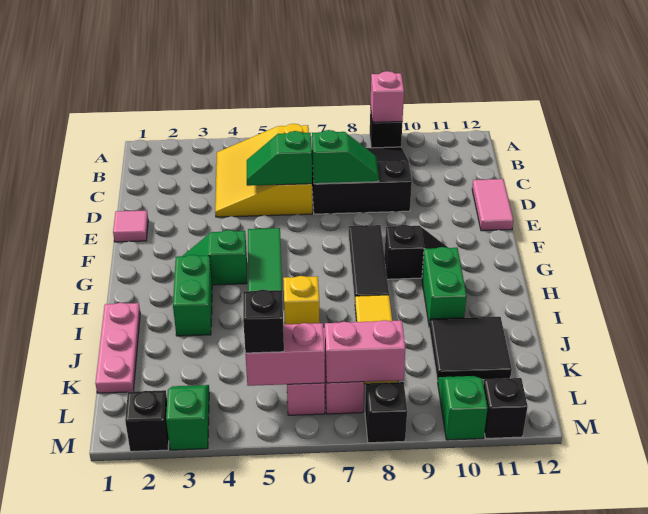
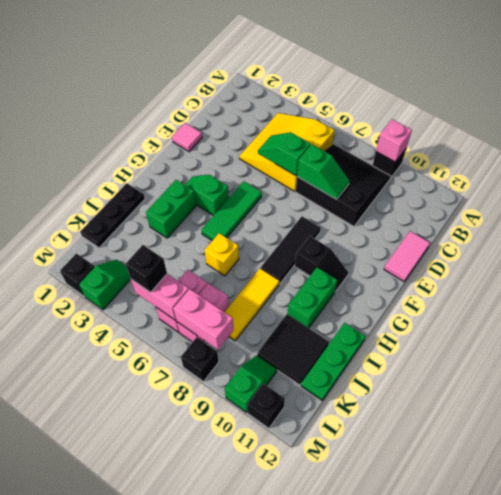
pink 1x3 plate [95,303,140,393] -> black 1x3 plate [80,183,145,248]
none -> green 1x3 plate [301,323,365,400]

